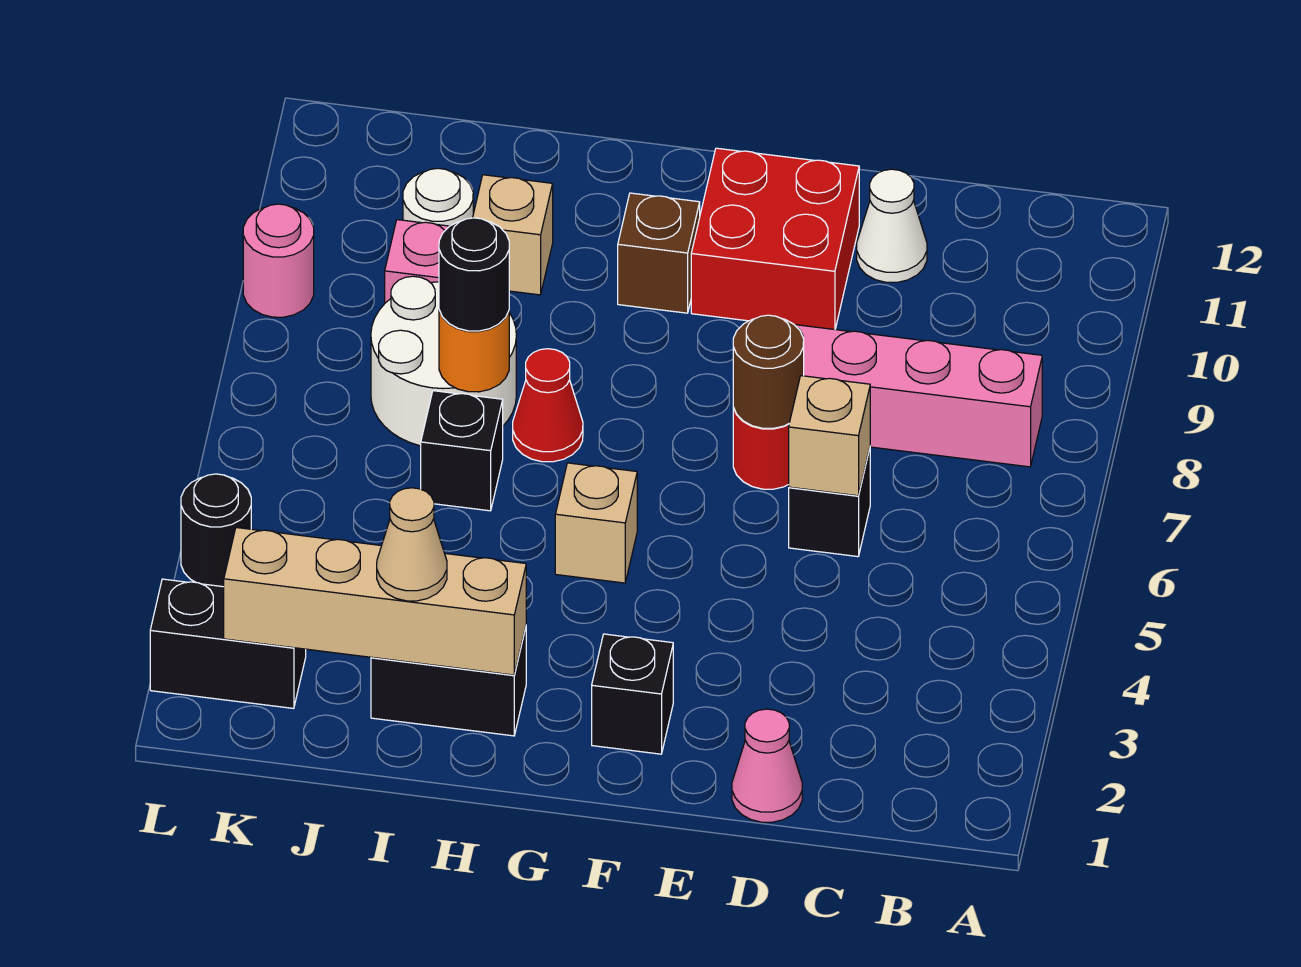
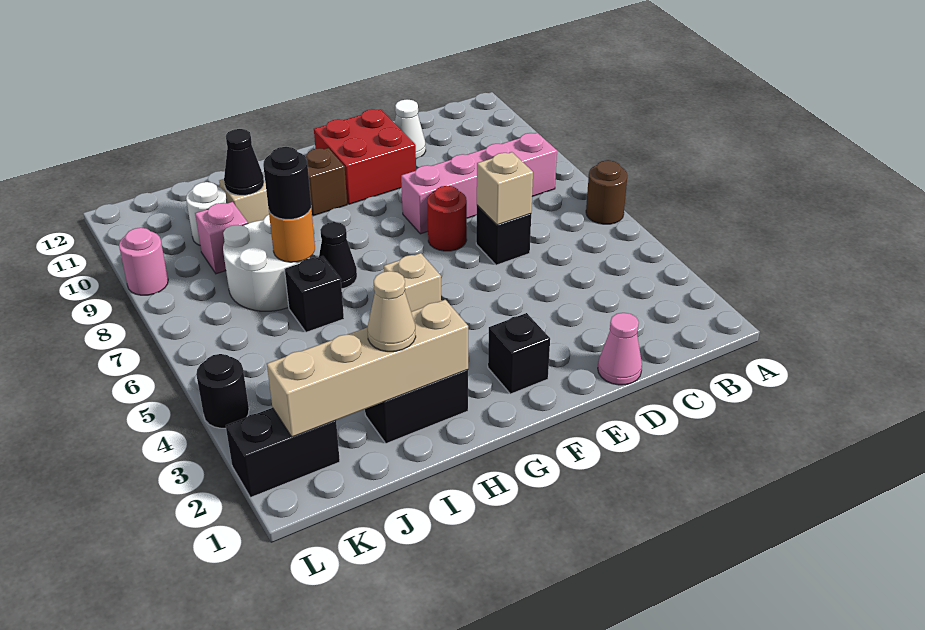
brown 1x1 round brick [733,315,804,428] -> brown 1x1 round brick moved to [586,160,627,224]
red 1x1 cone [513,349,583,462] -> black 1x1 cone [319,222,357,289]
none -> black 1x1 cone [224,129,264,195]

